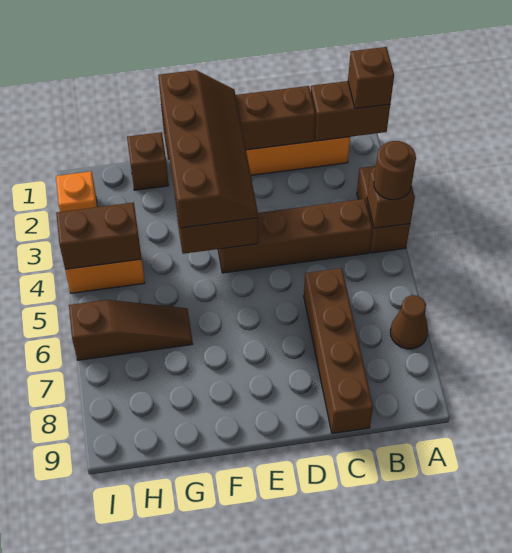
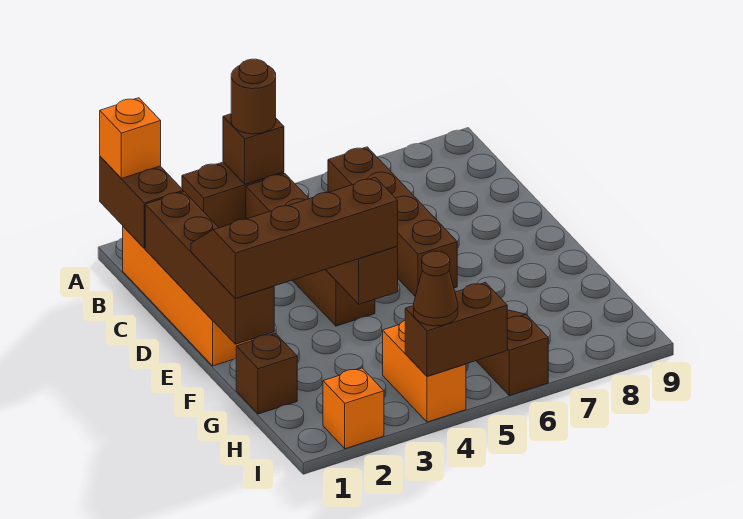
brown 1x1 brick [348,47,394,109] -> orange 1x1 brick [100,98,161,178]
brown 1x1 cone [390,295,428,349] -> brown 1x1 cone moved to [414,251,458,326]
brown 1x4 brick [304,268,373,433] -> brown 1x4 brick turned to [328,147,457,296]
brown 1x2 brick [56,202,142,270] -> brown 1x2 brick turned to [405,282,507,376]

